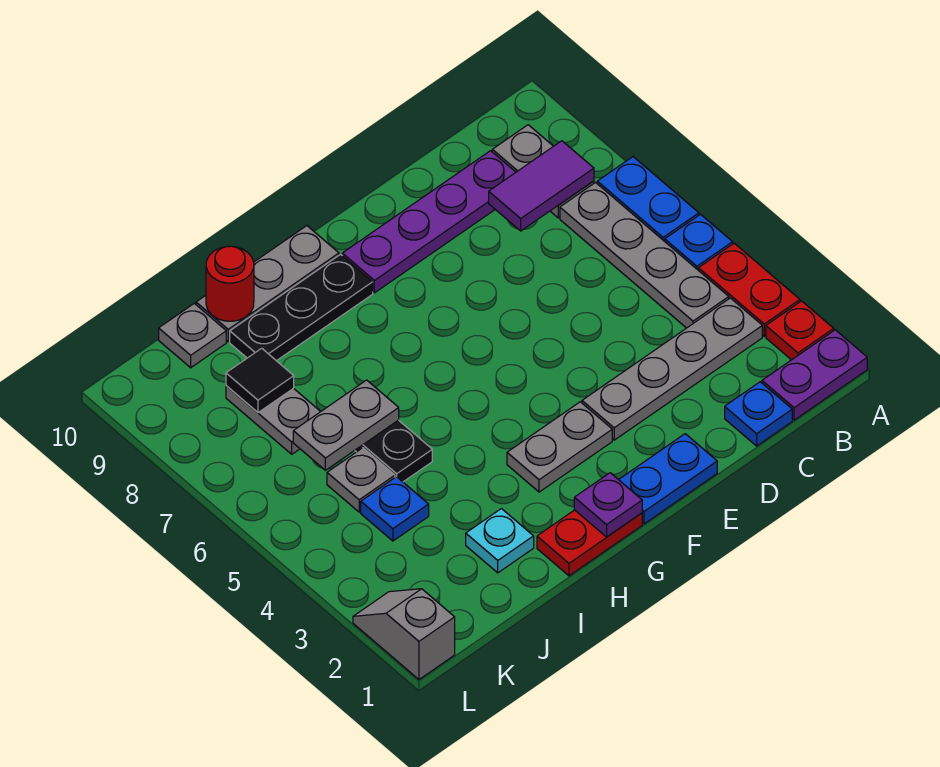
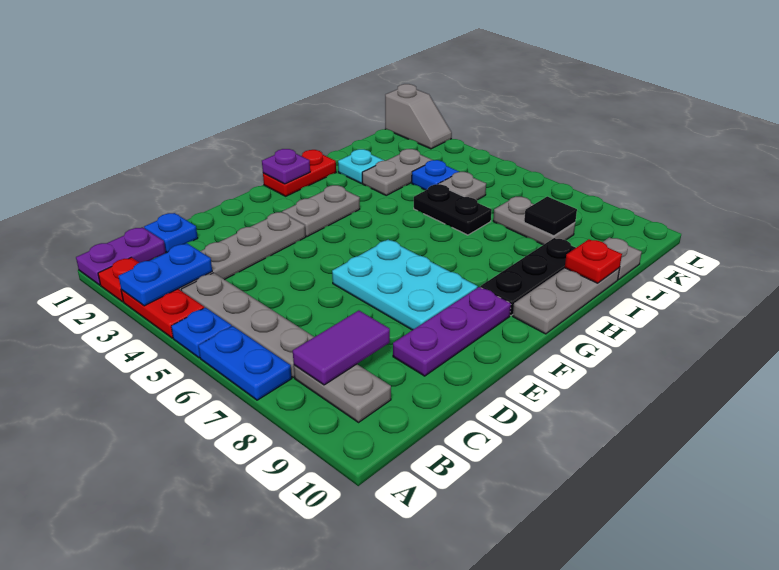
purple 1x4 plate [342,151,516,293] -> purple 1x3 plate [393,287,511,376]
blue 1x2 plate [619,434,717,524] -> blue 1x2 plate moved to [119,243,212,306]
none -> cyan 2x3 plate [332,240,478,330]
grey 1x2 plate [293,380,399,470] -> grey 1x2 plate moved to [362,149,432,195]
red 1x1 round brick [206,246,254,321] -> red 1x1 plate [565,239,622,283]

